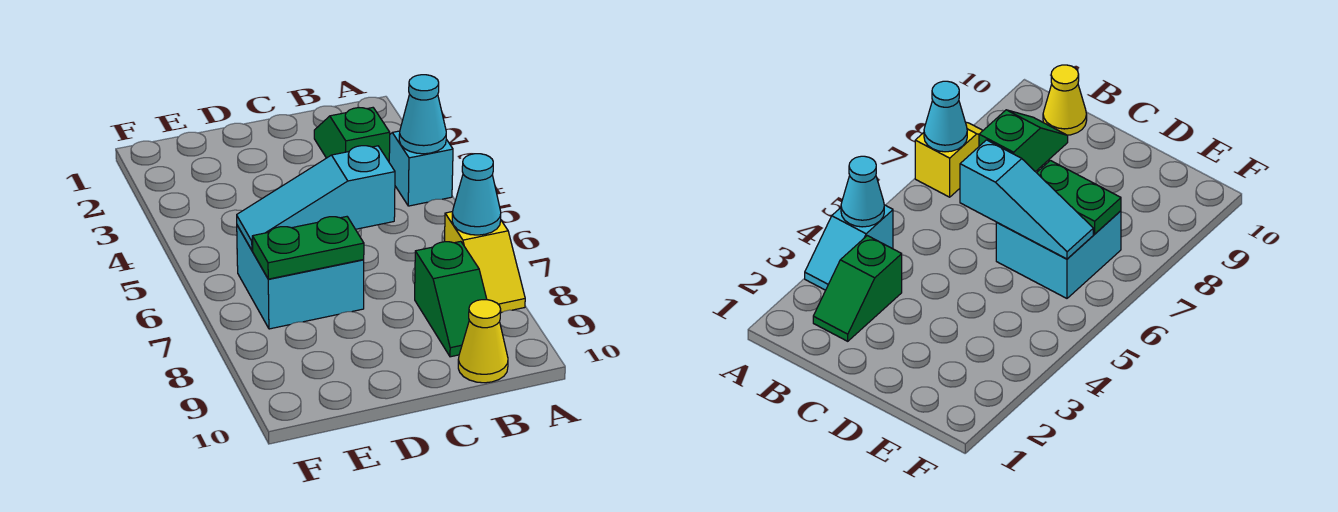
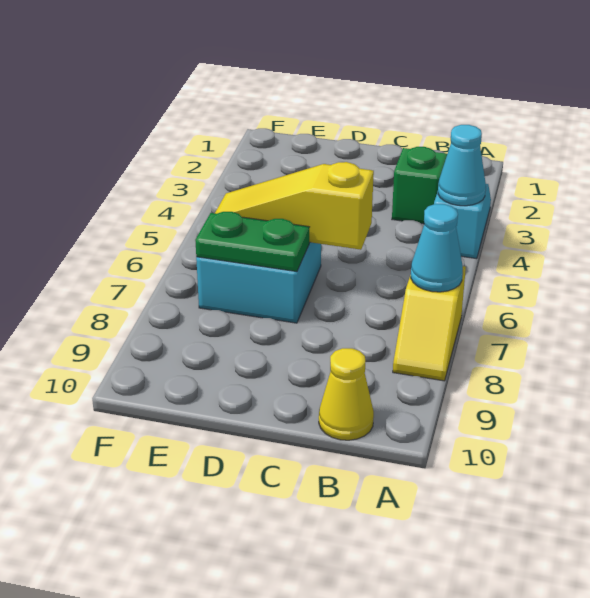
green 1x2 slope [415,241,487,357] -> none
cyan 1x3 slope [237,146,395,250] -> yellow 1x3 slope [215,162,374,250]

